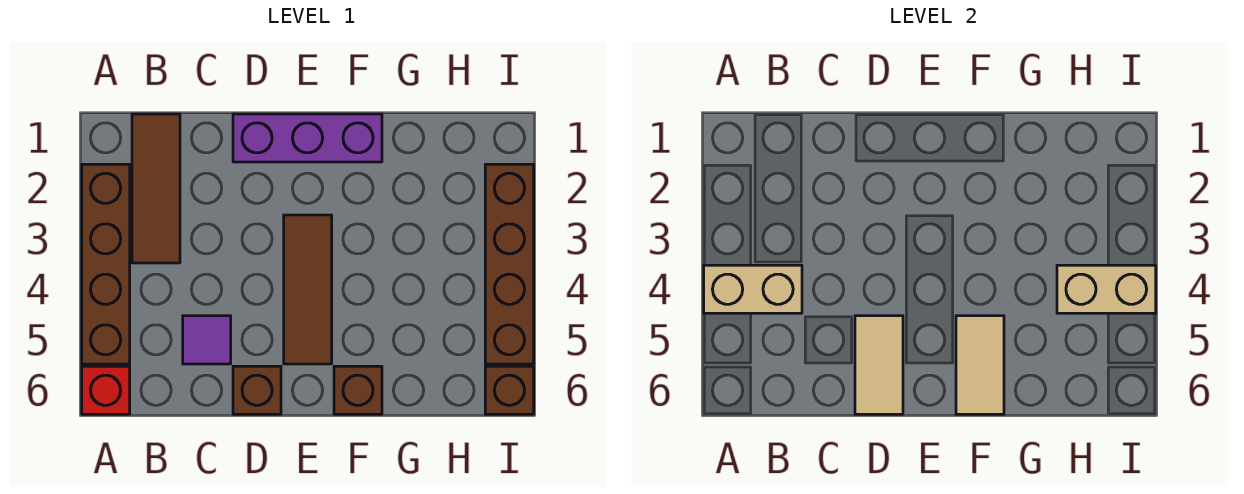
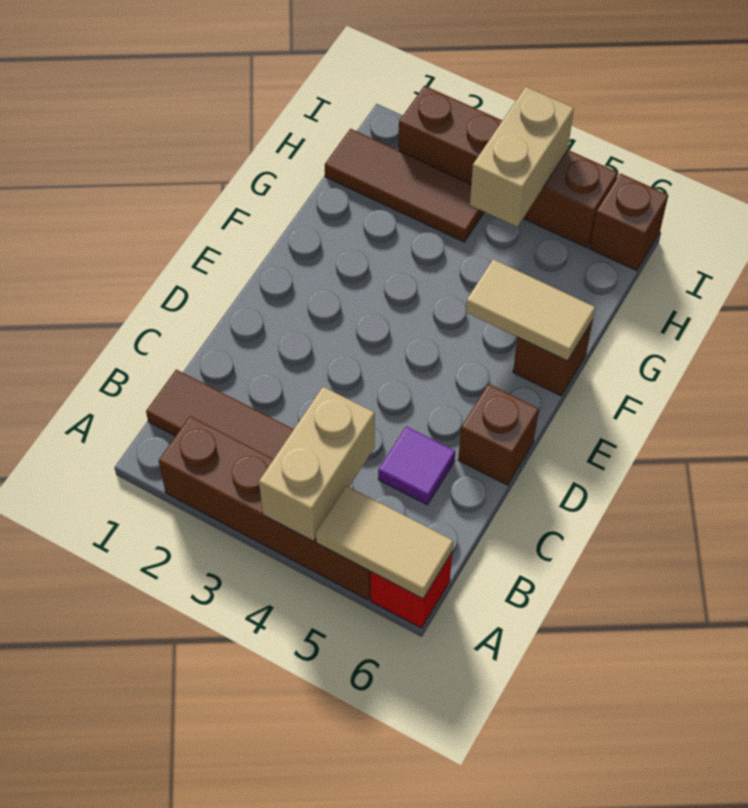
purple 1x3 brick [233,114,382,162] -> none
tan 1x2 tile [855,316,903,414] -> tan 1x2 tile moved to [316,486,453,599]
brown 1x3 tile [284,215,332,364] -> brown 1x3 tile moved to [325,129,484,242]

